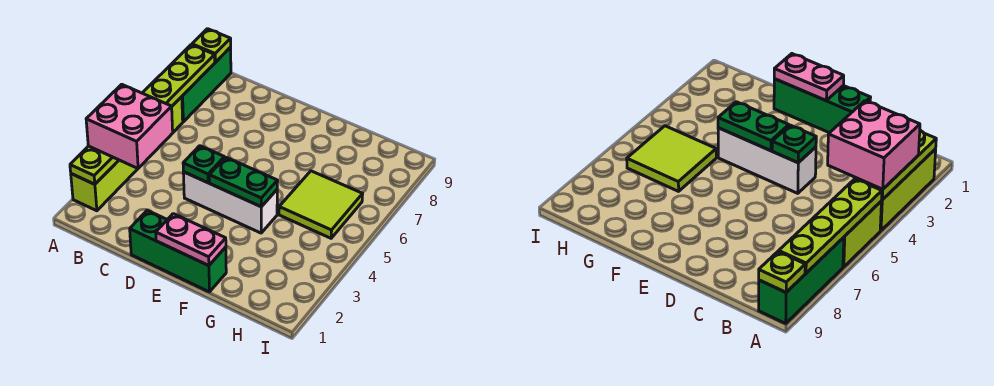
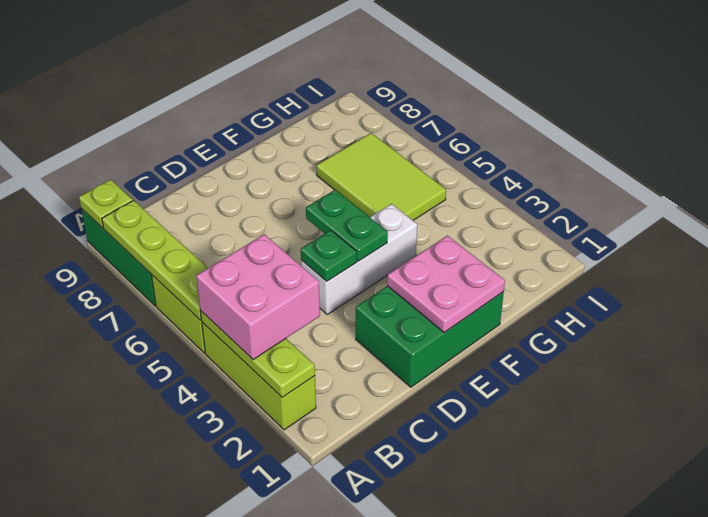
green 1x3 brick [130,210,226,292] -> green 2x3 brick [356,286,504,387]
pink 1x2 plate [156,214,226,266] -> pink 2x2 plate [387,236,505,332]
green 1x2 plate [209,157,278,207] -> green 1x2 plate turned to [306,190,388,261]
lime 2x2 tile [279,171,363,238] -> lime 2x3 tile [316,133,446,220]

